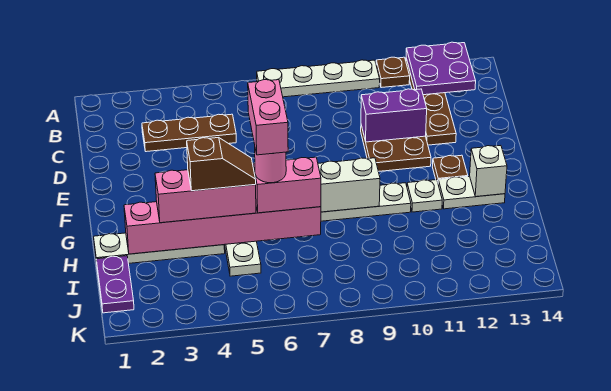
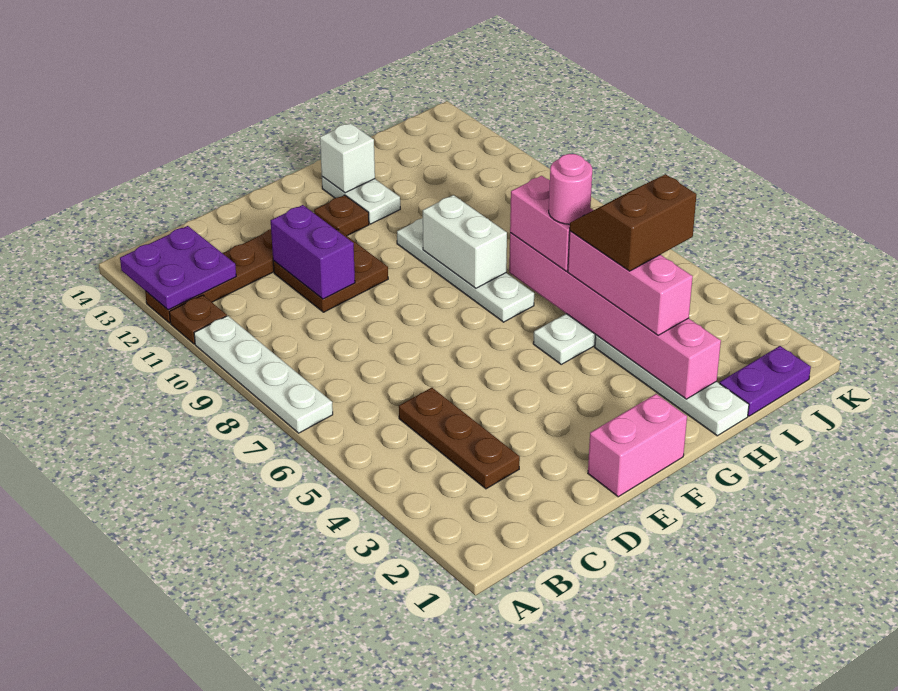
pink 1x2 brick [248,80,288,155] -> pink 1x2 brick moved to [588,394,687,497]
white 1x1 plate [407,180,442,212] -> none
brown 1x2 slope [187,138,256,191] -> brown 2x2 slope [570,174,697,271]

